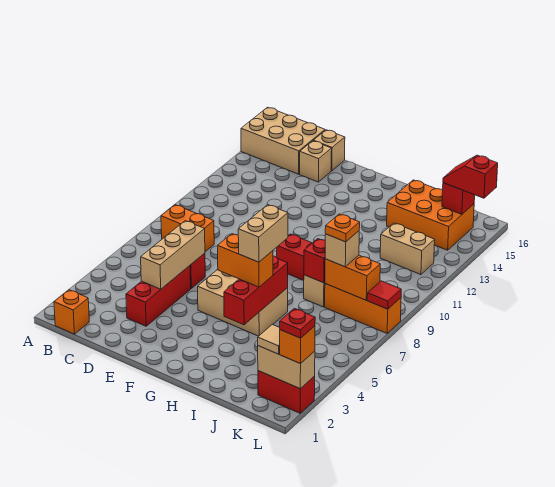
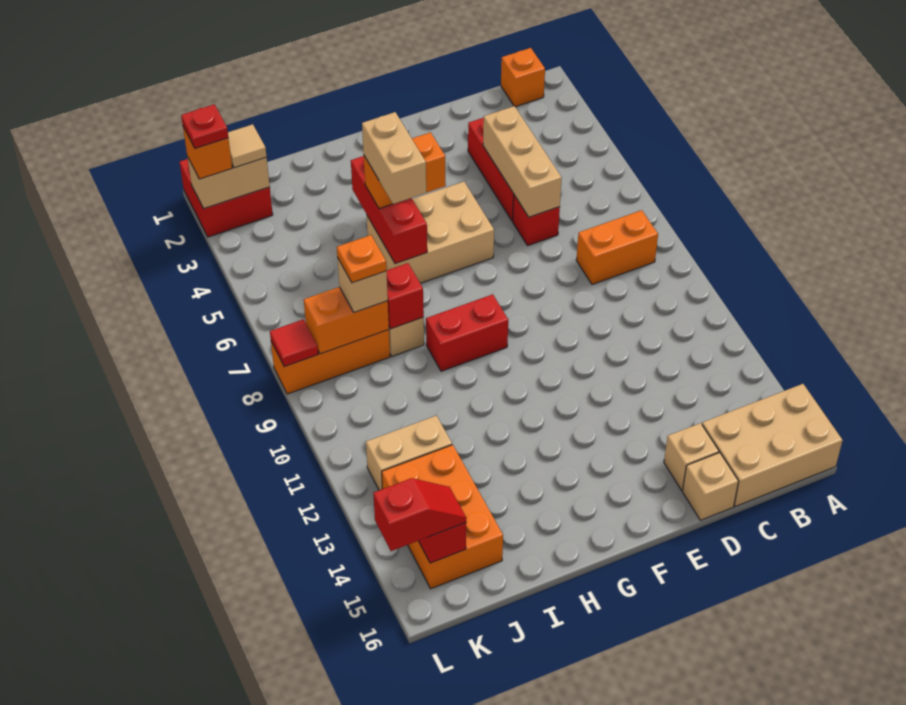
orange 2x3 brick [387,180,474,250] -> orange 2x3 brick turned to [382,445,503,589]
red 1x2 brick [258,371,315,413] -> red 2x2 brick [180,159,273,237]

